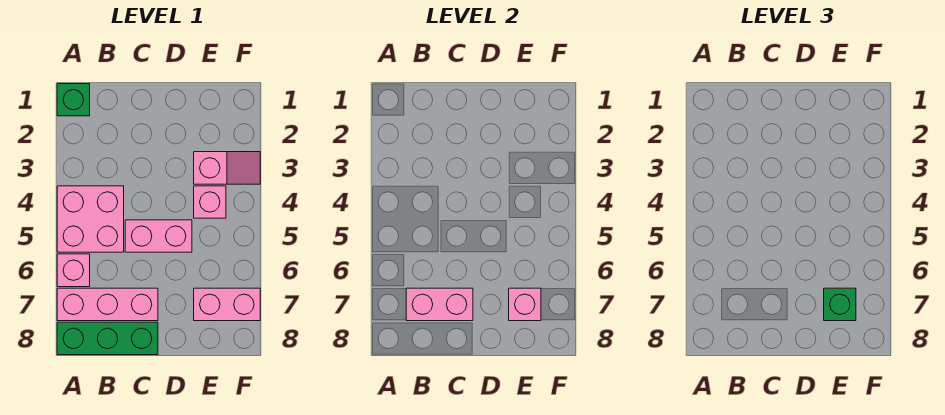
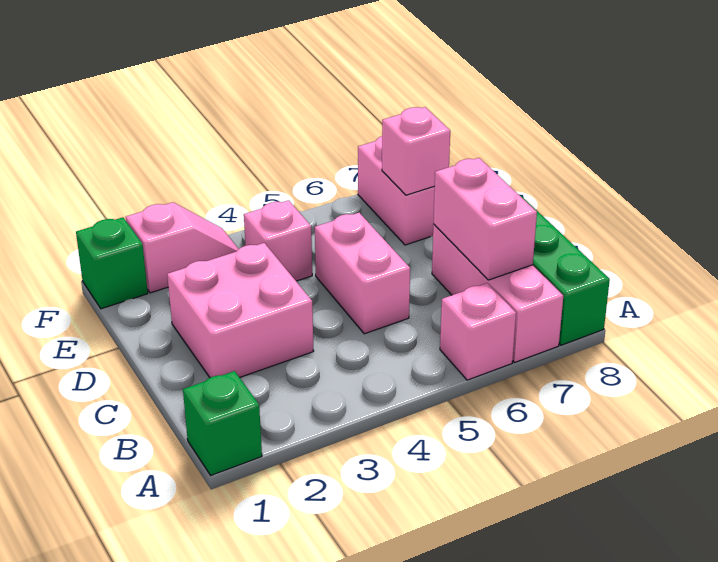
pink 2x2 brick [57,186,124,252] -> pink 2x2 brick moved to [167,243,313,378]
pink 1x2 slope [194,152,260,184] -> pink 1x2 slope turned to [126,202,238,293]
green 1x1 brick [824,288,856,321] -> green 1x1 brick moved to [76,217,148,309]

